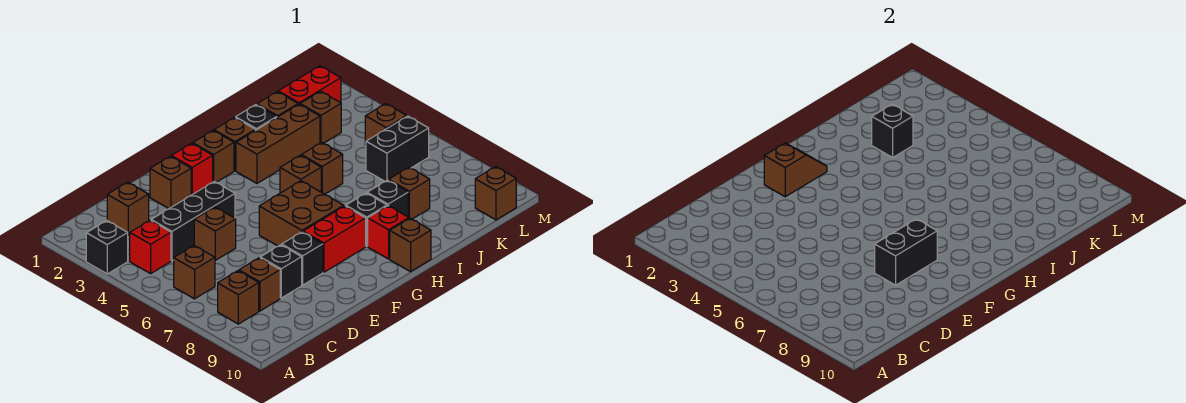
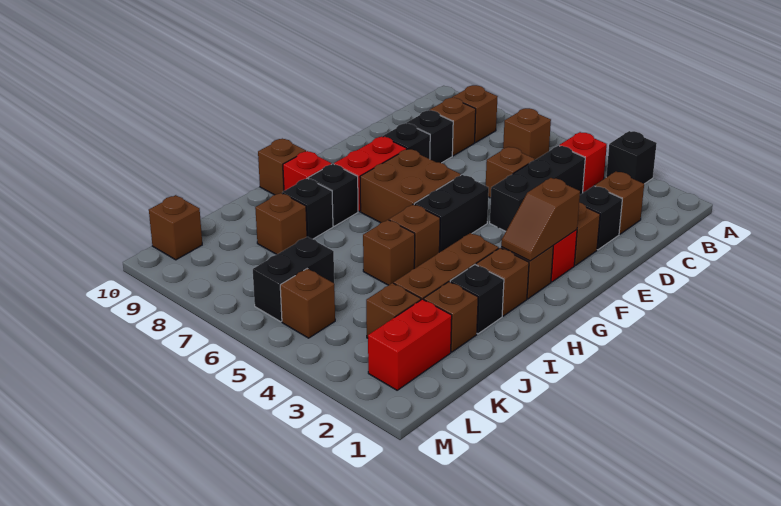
black 1x2 brick [875,219,937,285] -> black 1x2 brick moved to [414,175,489,252]
black 1x1 brick [872,104,913,157] -> black 1x1 brick moved to [579,186,622,250]

